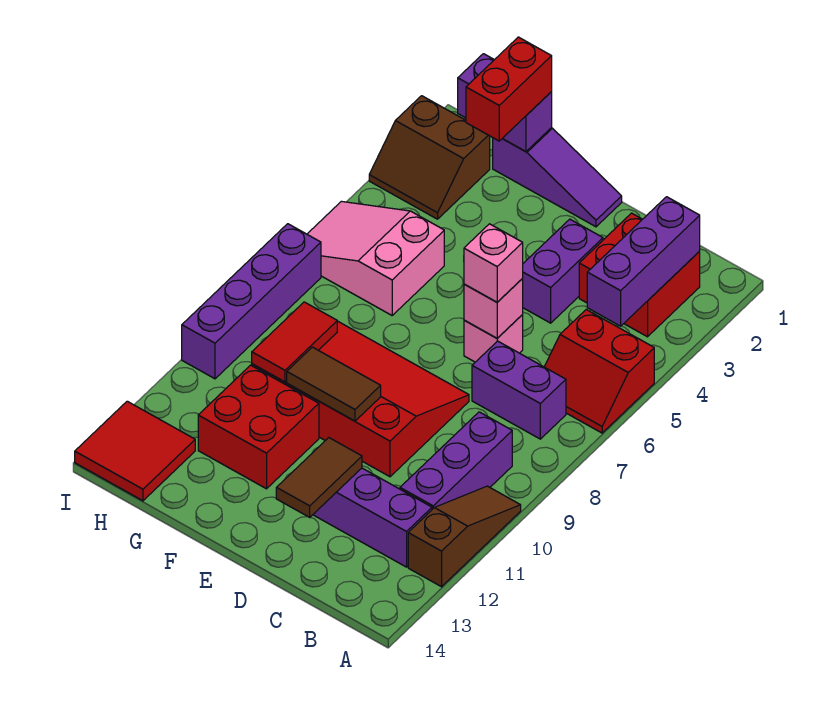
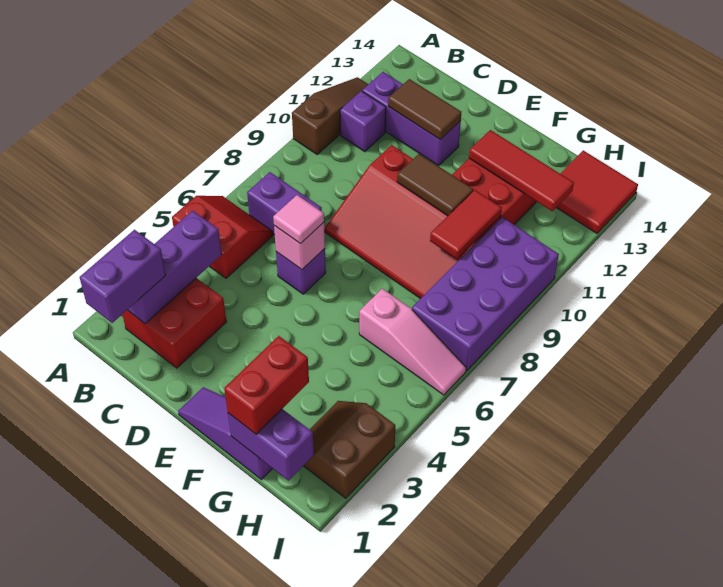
brown 1x3 slope [408,486,521,587] -> brown 1x3 slope turned to [292,77,368,154]
purple 1x3 brick [400,412,512,509] -> purple 1x1 brick [340,91,386,152]
purple 1x2 brick [522,219,603,323] -> purple 1x2 brick moved to [80,230,166,323]
pink 1x1 brick [464,315,523,362] -> purple 1x1 brick [276,249,326,294]
pink 1x1 brick [464,224,523,302] -> pink 1x1 tile [273,195,324,244]
brown 1x2 tile [276,438,362,517] -> brown 1x2 tile turned to [388,79,461,140]
none -> red 1x3 tile [469,130,574,211]
pink 2x3 slope [307,201,444,315] -> pink 1x3 slope [359,288,466,395]
brown 2x2 slope [369,96,490,219] -> brown 2x2 slope turned to [304,401,395,498]
purple 1x4 brick [182,224,321,379] -> purple 2x4 brick [412,217,559,370]

